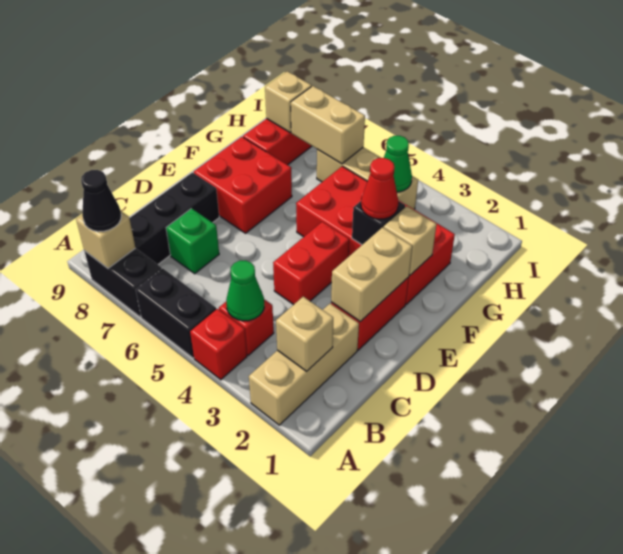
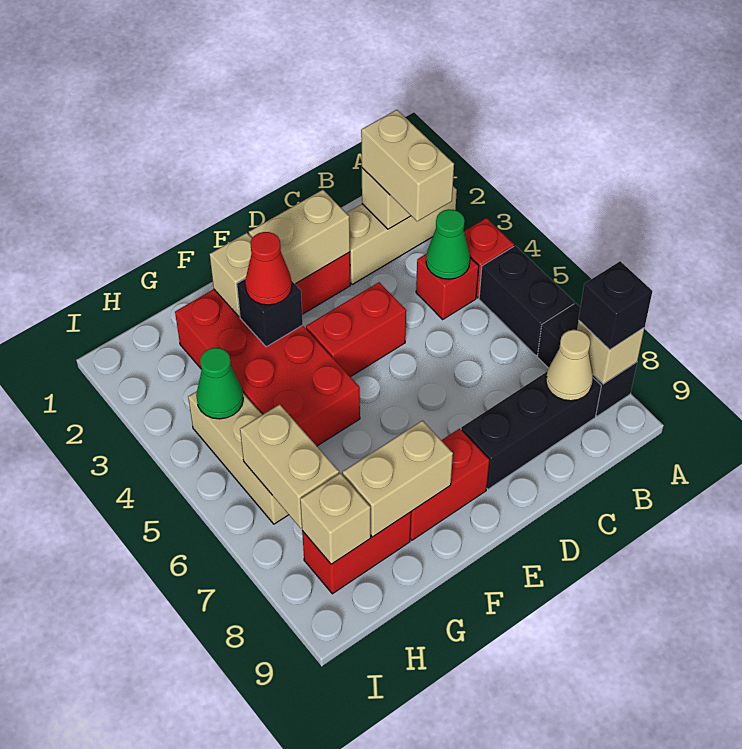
black 1x1 cone [81,170,121,232] -> black 1x1 brick [579,261,652,350]
none -> tan 1x2 brick [361,110,454,221]
none -> tan 1x1 cone [546,330,593,401]
green 1x1 brick [166,208,219,274] -> none
red 2x2 brick [194,137,292,233] -> red 1x2 brick [410,429,489,540]
none -> tan 1x2 brick [342,420,453,537]

